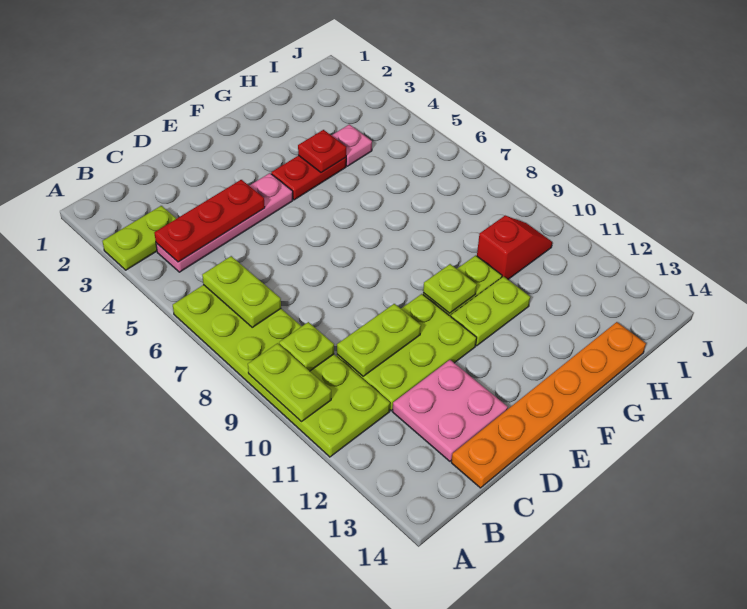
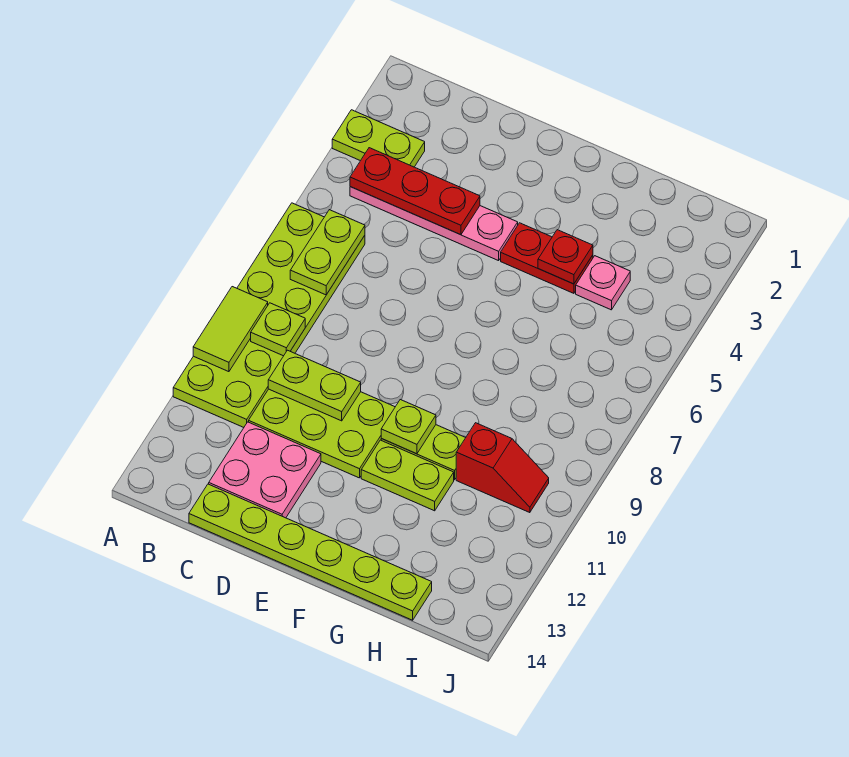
lime 1x2 plate [248,343,331,422] -> lime 1x2 tile [193,287,268,372]
orange 1x6 plate [451,322,646,488] -> lime 1x6 plate [189,484,432,620]

